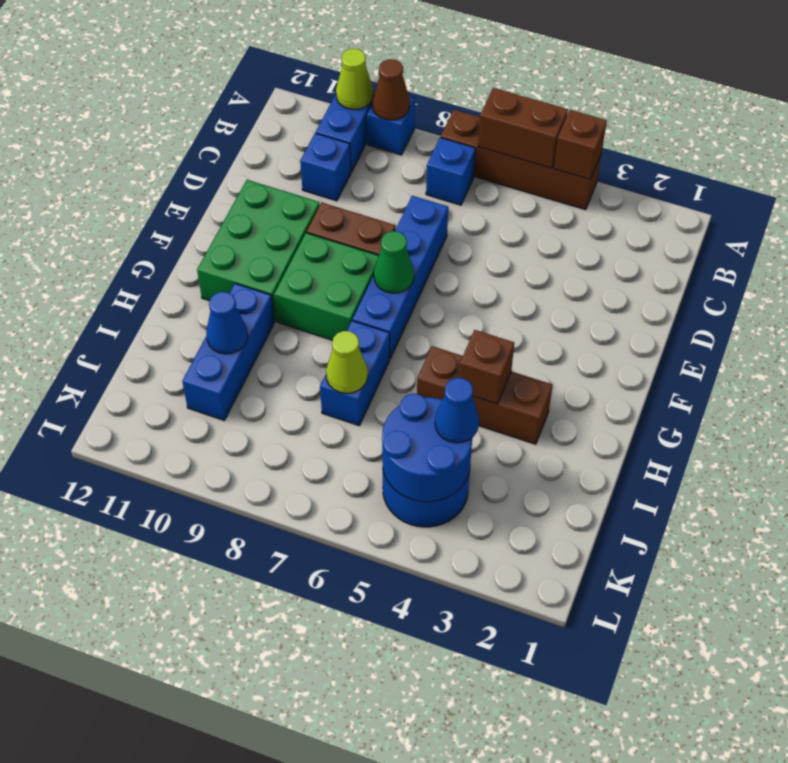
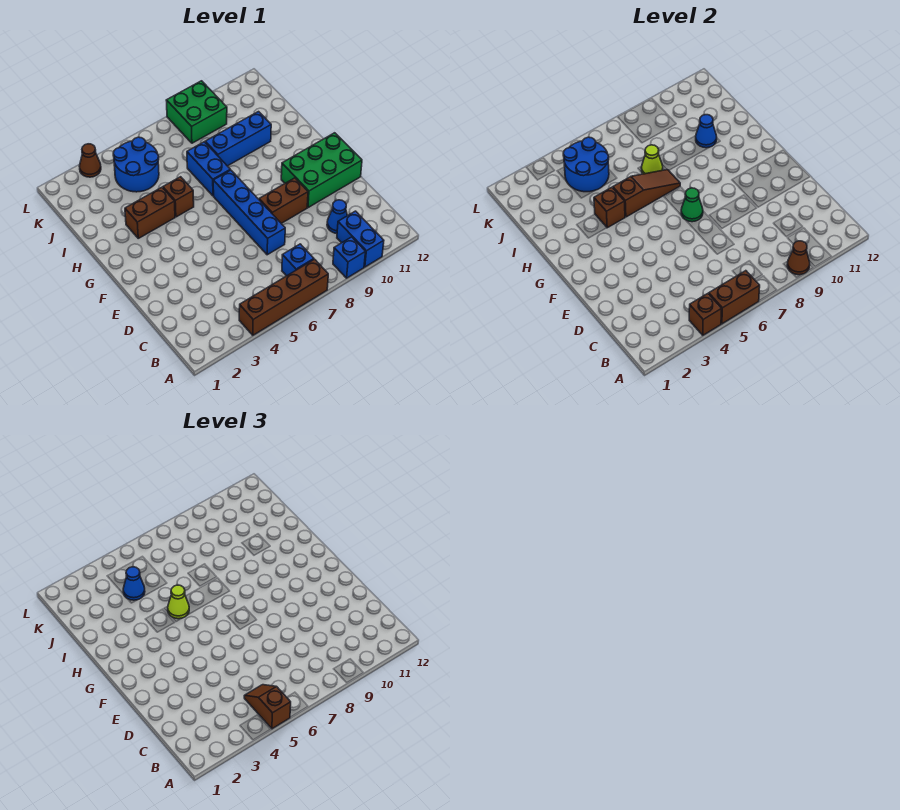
none -> brown 1x2 slope [244,685,291,729]
lime 1x1 cone [336,49,373,109] -> lime 1x1 cone moved to [168,585,189,619]
blue 1x1 brick [300,133,351,201] -> blue 1x1 cone [327,200,347,233]
green 2x3 brick [197,180,320,322] -> green 2x3 brick turned to [281,133,362,208]
green 2x2 brick [274,233,379,340] -> green 2x2 brick moved to [166,81,227,143]
none -> brown 1x3 slope [613,170,680,217]
blue 1x3 brick [182,284,274,420] -> blue 1x3 brick turned to [205,112,271,166]
none -> brown 1x1 cone [79,144,101,177]

